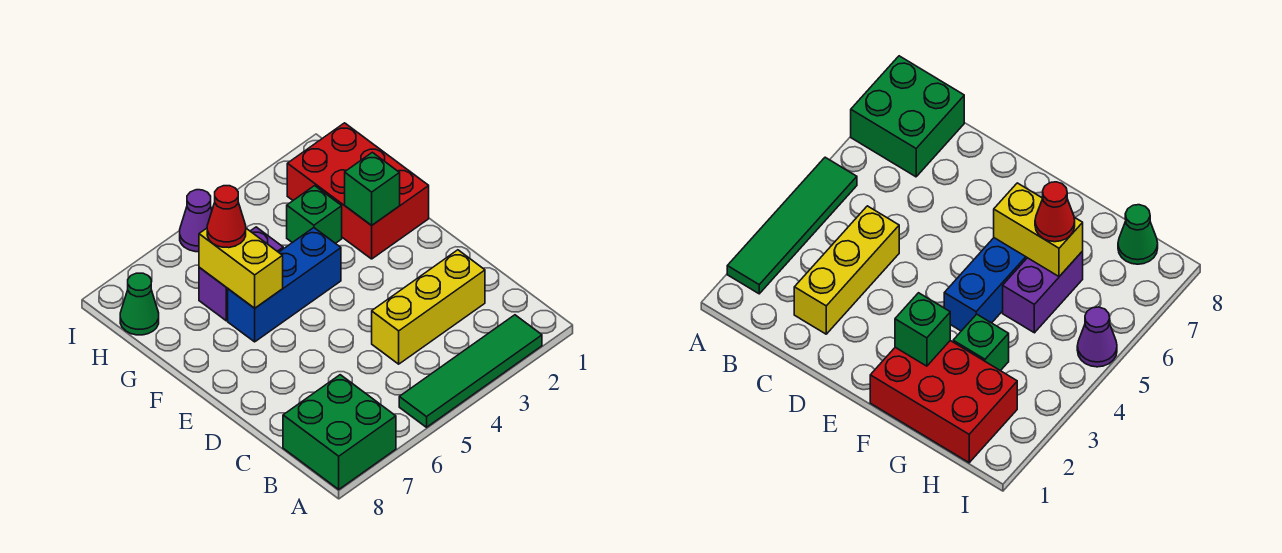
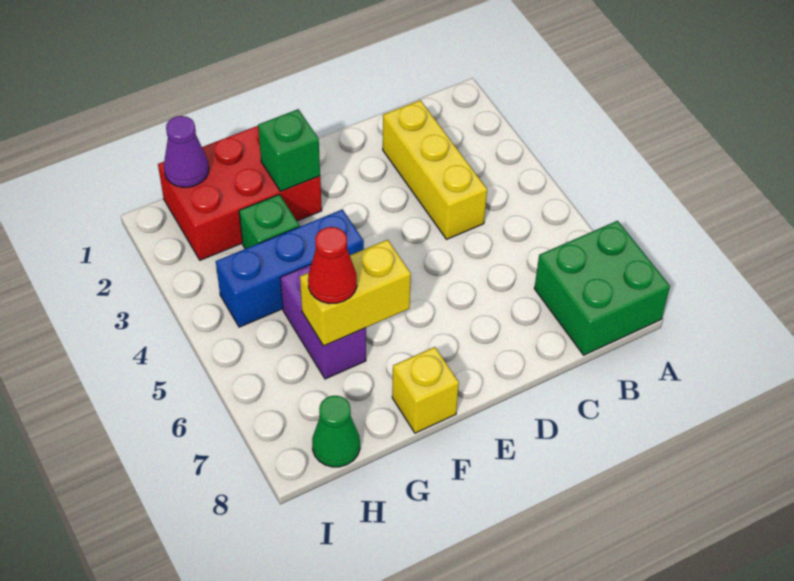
green 1x4 tile [399,315,542,427] -> none
blue 1x3 brick [228,228,341,342] -> blue 1x3 brick turned to [216,209,364,327]
none -> yellow 1x1 brick [392,347,459,433]
purple 1x1 cone [180,190,212,252] -> purple 1x1 cone moved to [164,116,209,187]

